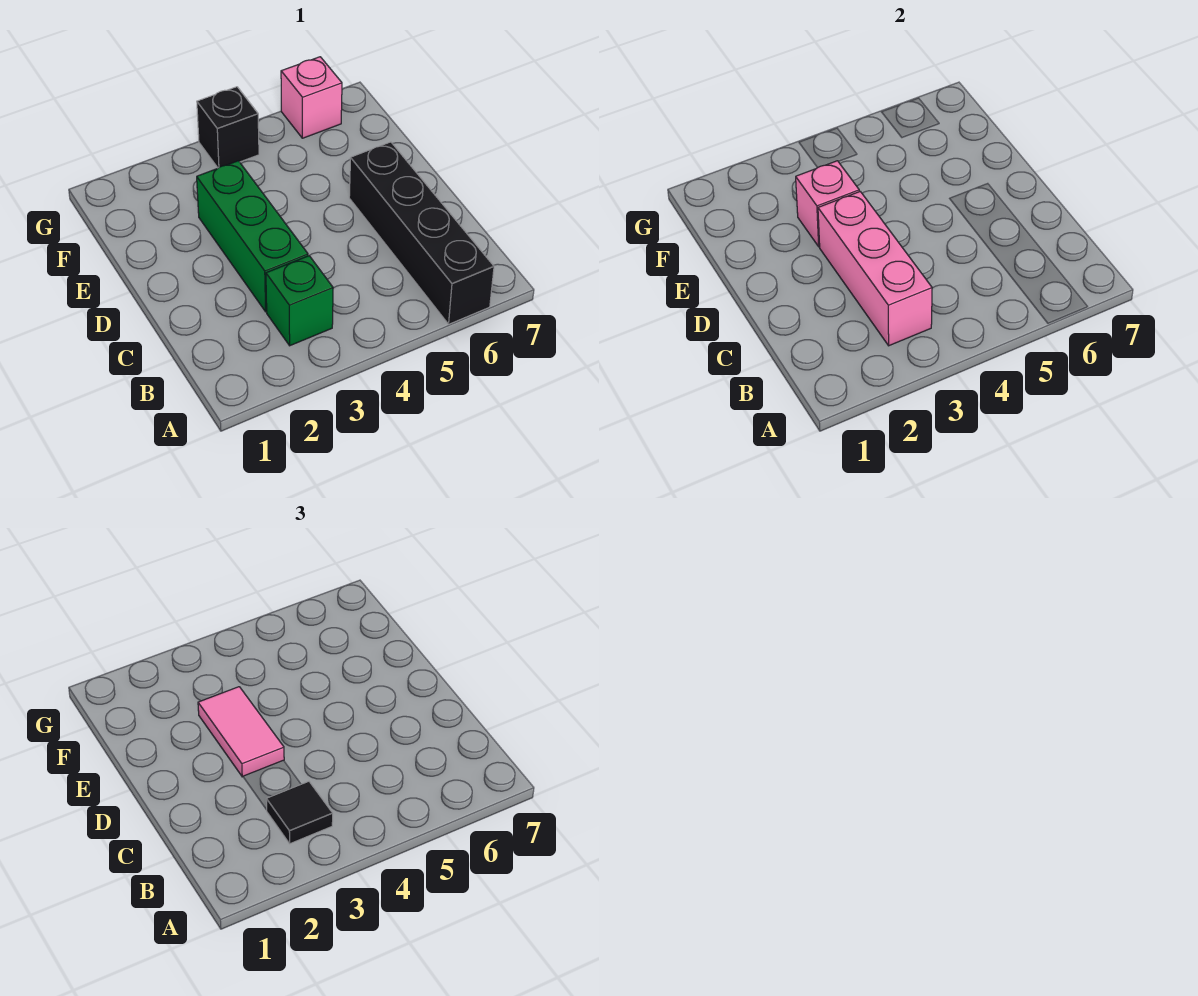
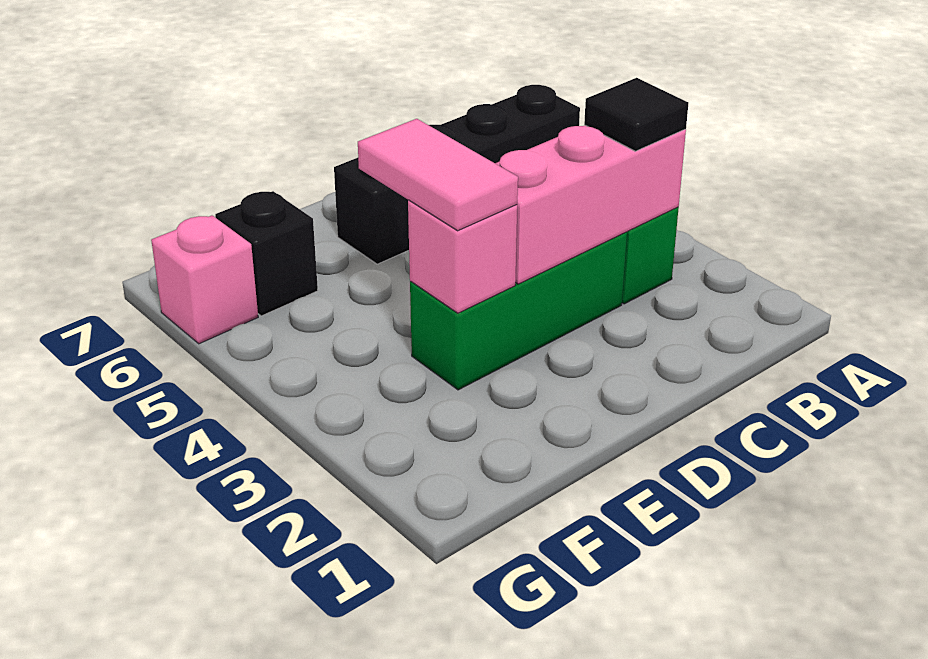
pink 1x2 tile [198,687,284,777] -> pink 1x2 tile turned to [358,119,518,231]
black 1x1 brick [197,87,259,168] -> black 1x1 brick moved to [215,191,318,316]

